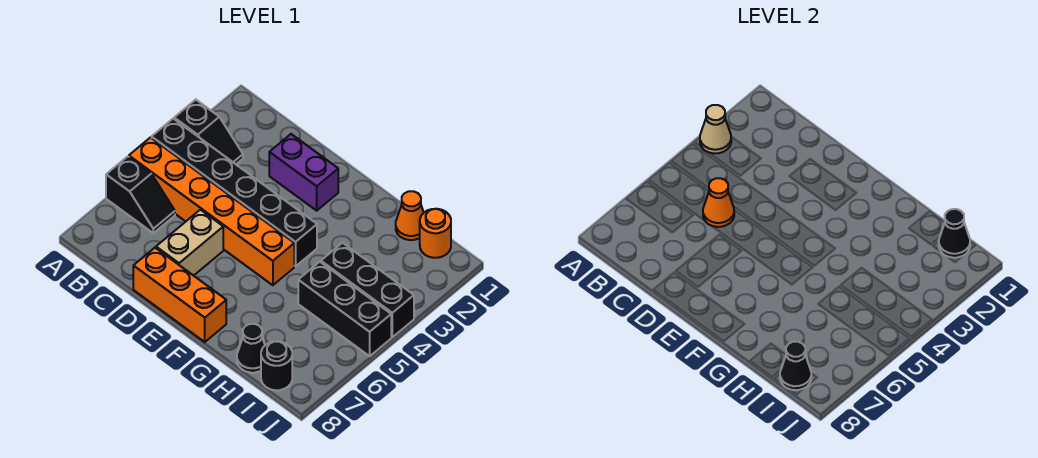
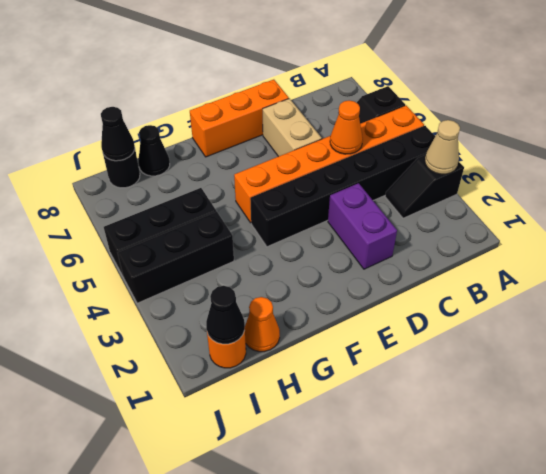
purple 1x2 brick [269,134,338,211] -> purple 1x2 brick turned to [328,183,397,269]

